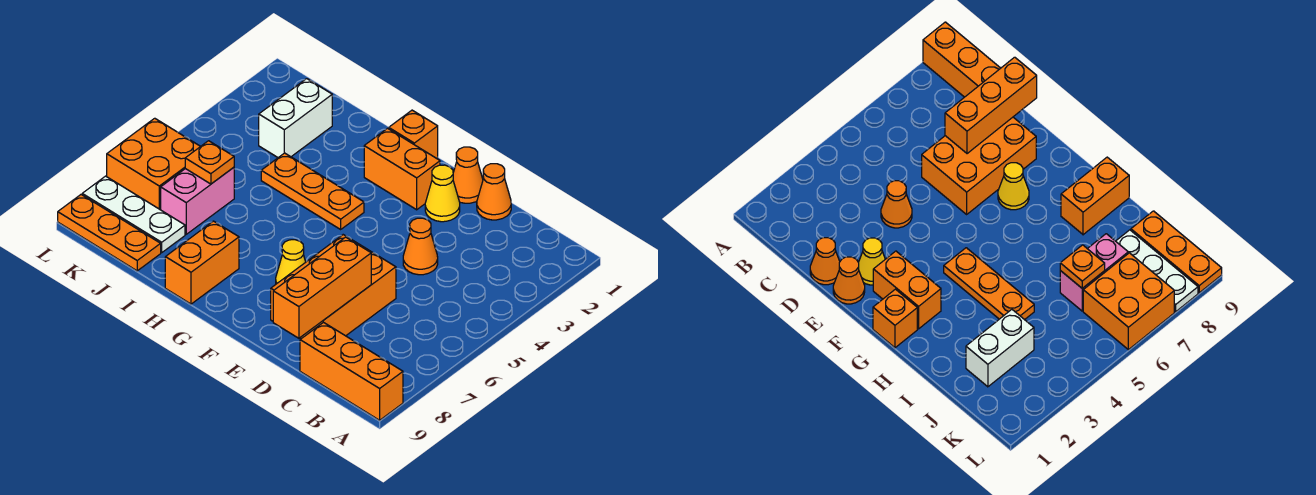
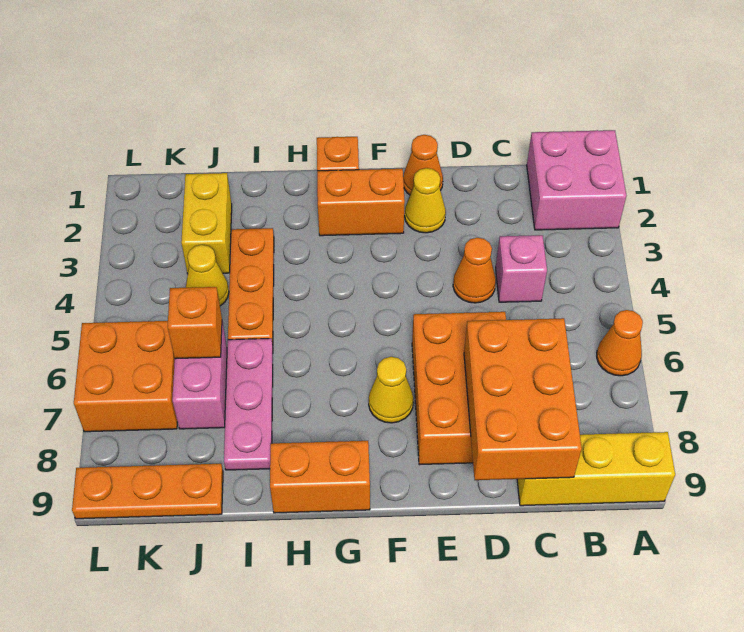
none -> pink 2x2 brick [527,130,626,230]
orange 1x3 brick [300,322,403,420] -> yellow 1x3 brick [517,432,675,506]
none -> pink 1x1 brick [496,235,547,302]
orange 1x1 cone [477,164,511,220] -> orange 1x1 cone moved to [597,310,643,376]
orange 1x3 brick [273,237,371,338] -> orange 2x3 brick [464,318,582,480]
orange 1x3 plate [261,153,364,229] -> orange 1x3 plate turned to [228,228,274,344]
orange 1x2 brick [165,221,239,304] -> orange 1x2 brick turned to [270,441,370,513]
none -> pink 1x3 plate [224,339,273,470]
white 1x2 brick [259,79,332,158] -> yellow 1x2 brick [181,173,232,274]
none -> yellow 1x1 cone [186,245,229,306]
orange 1x1 plate [185,141,234,184] -> orange 1x1 brick [167,287,222,359]
white 1x3 plate [82,176,185,252] -> none

